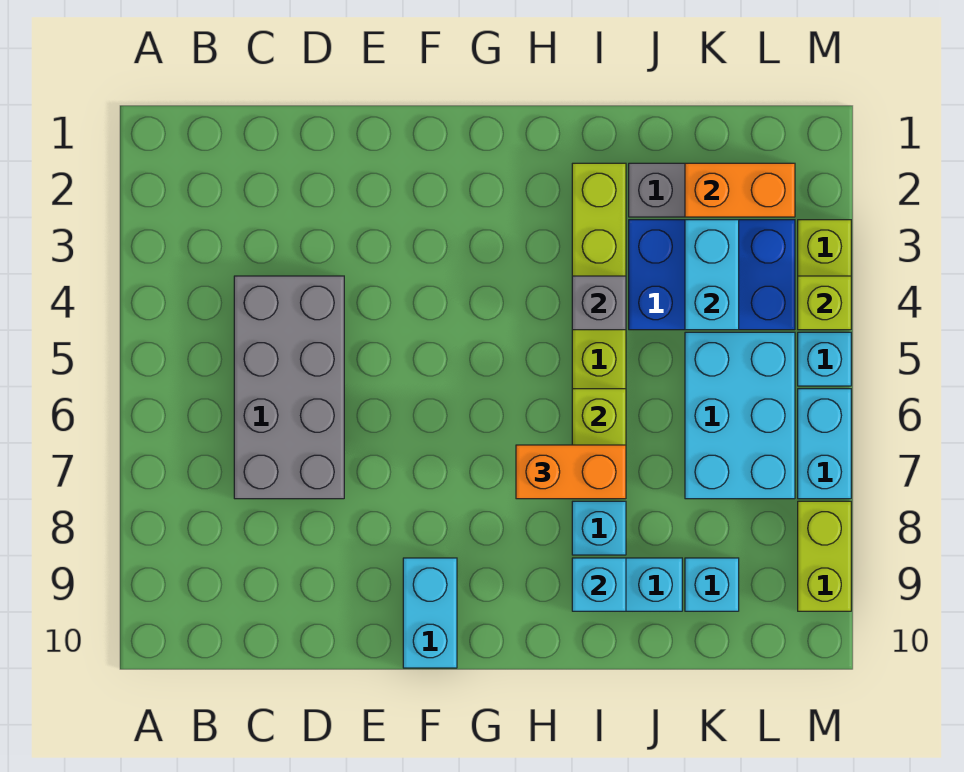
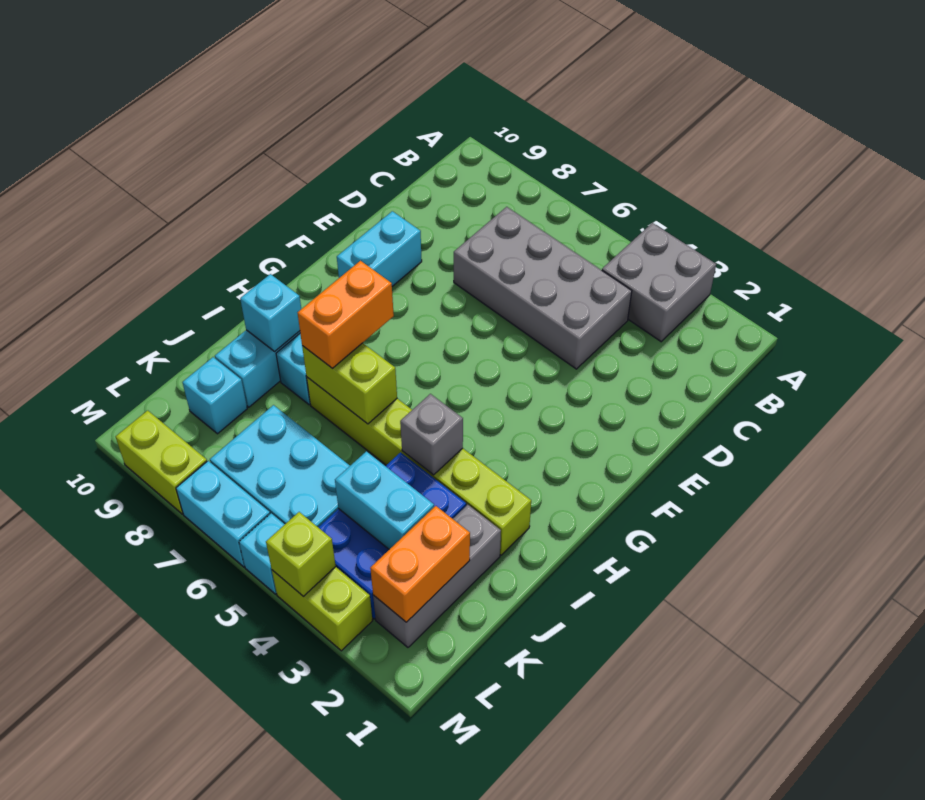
none -> grey 2x2 brick [602,223,716,342]
cyan 1x2 brick [403,558,457,668] -> cyan 1x2 brick turned to [337,211,422,286]

